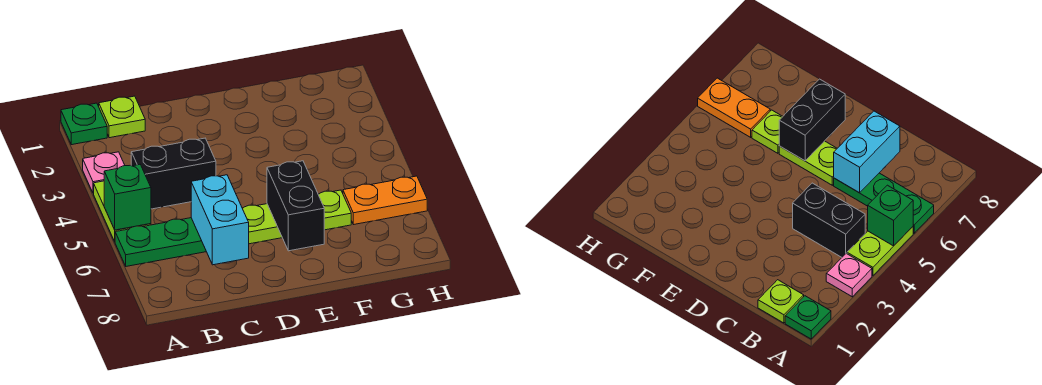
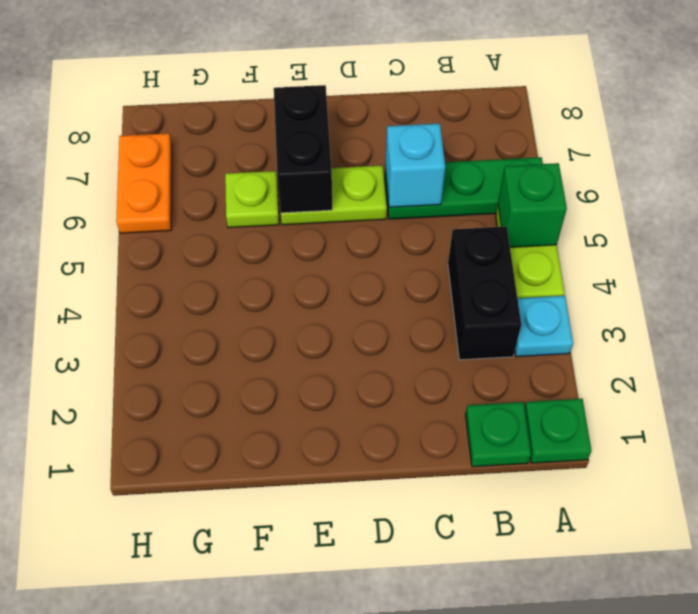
pink 1x1 plate [83,152,125,193] -> cyan 1x1 plate [515,296,573,357]
lime 1x1 plate [99,96,145,138] -> green 1x1 plate [466,402,531,467]
black 1x2 brick [131,138,216,209] -> black 1x2 brick turned to [448,226,521,360]
cyan 1x2 brick [191,175,249,265] -> cyan 1x1 brick [385,123,445,207]
orange 1x2 plate [343,176,427,225] -> orange 1x2 plate turned to [116,133,172,233]

